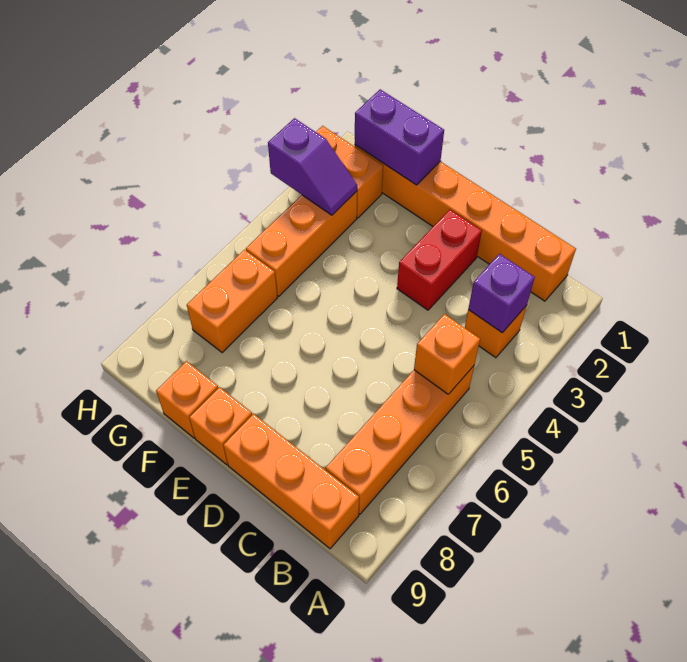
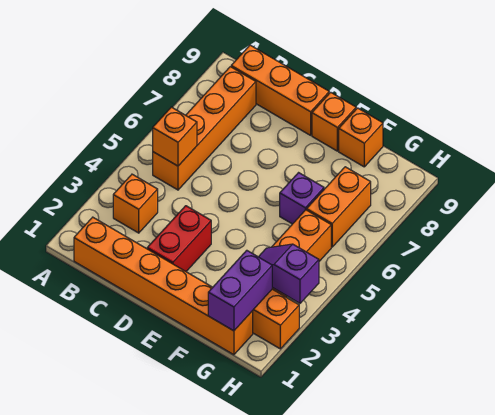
purple 1x1 brick [468,254,535,332] -> purple 1x1 brick moved to [280,173,324,224]
purple 1x2 brick [355,89,444,185] -> purple 1x2 brick turned to [208,250,272,331]

